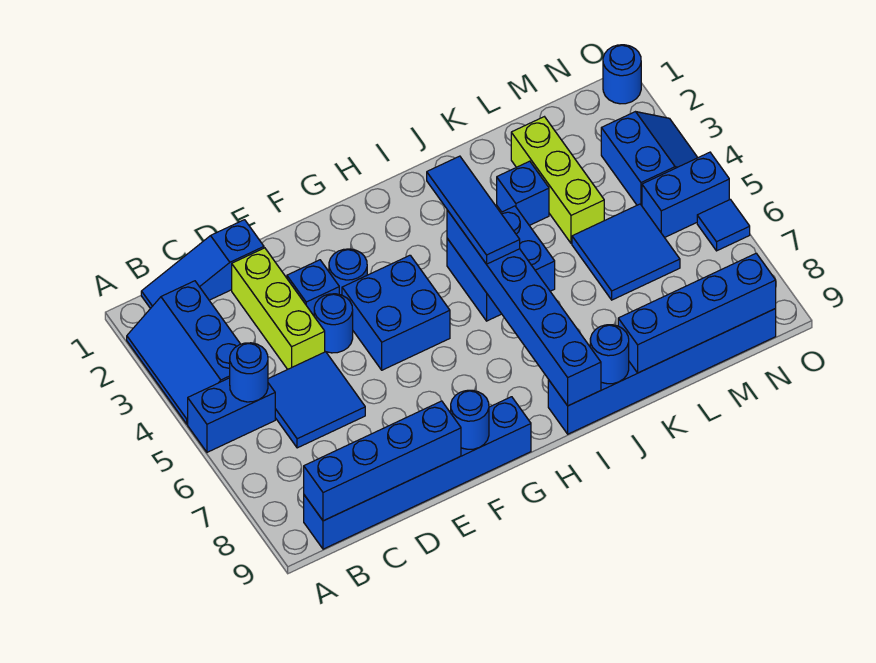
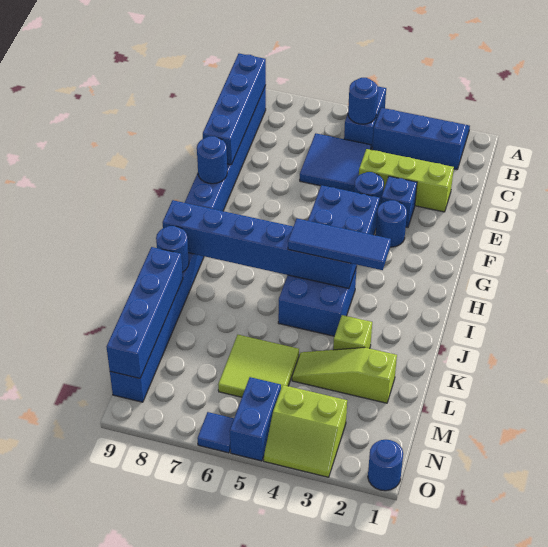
blue 1x3 slope [141,220,264,309] -> none
blue 1x1 brick [497,161,549,225] -> lime 1x1 brick [333,315,372,350]
lime 1x3 brick [511,117,604,244] -> lime 1x3 slope [292,348,397,403]
blue 2x2 tile [572,204,680,300] -> lime 2x2 tile [218,335,299,397]
blue 2x2 slope [601,112,698,206] -> lime 2x2 slope [264,385,347,477]

